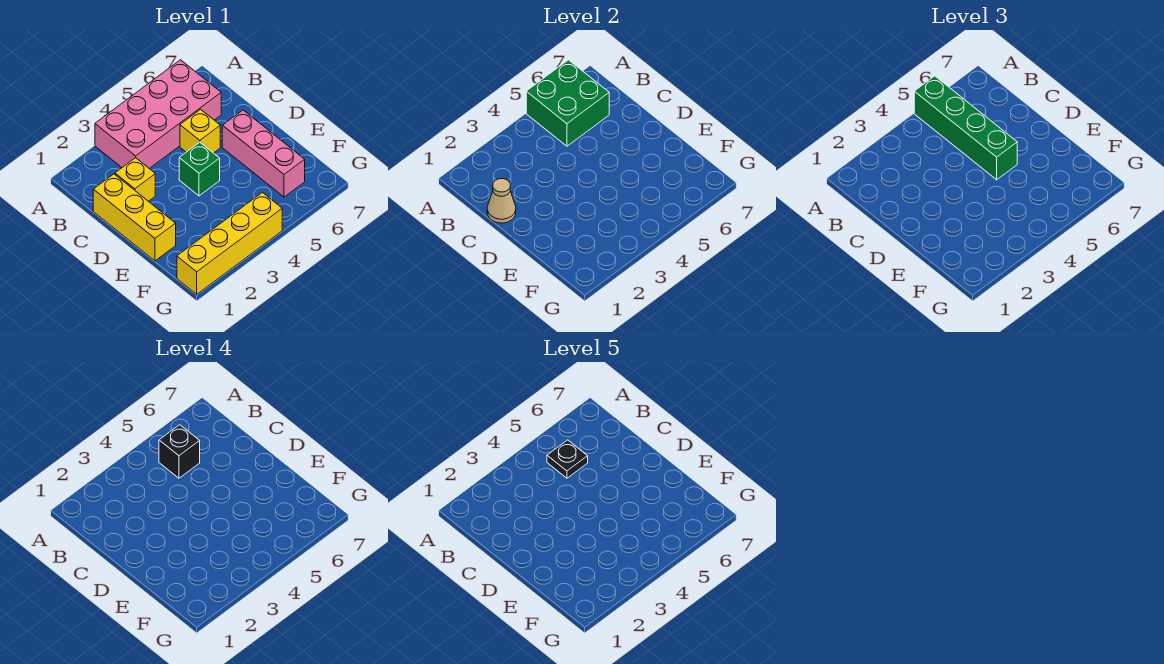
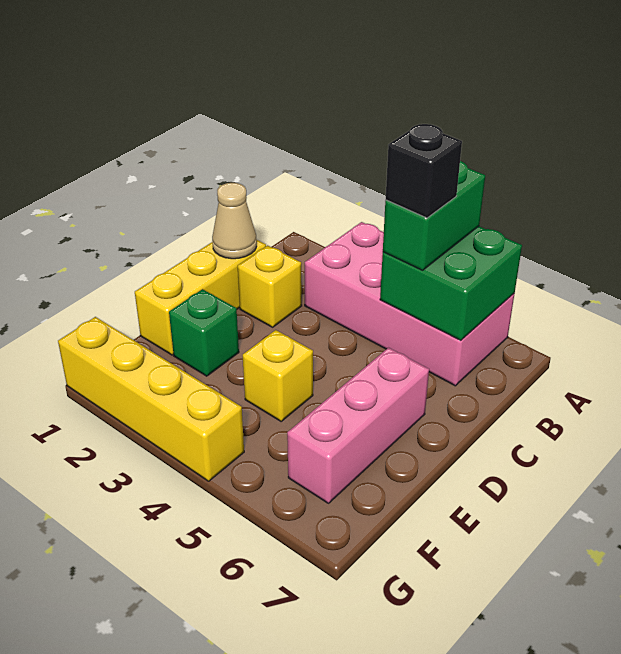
green 1x4 brick [914,76,1017,180] -> green 1x2 brick [383,161,485,270]
black 1x1 plate [547,440,588,478] -> none
yellow 1x1 brick [180,109,220,153] -> yellow 1x1 brick moved to [243,330,313,421]
green 1x1 brick [179,142,220,196] -> green 1x1 brick moved to [169,289,239,376]

